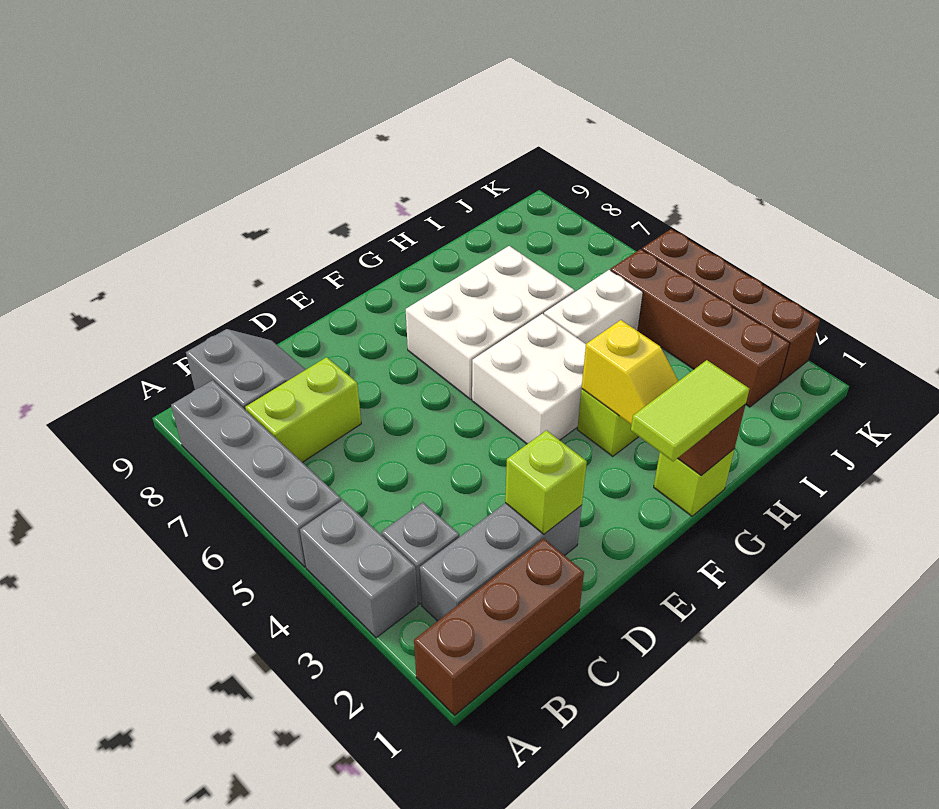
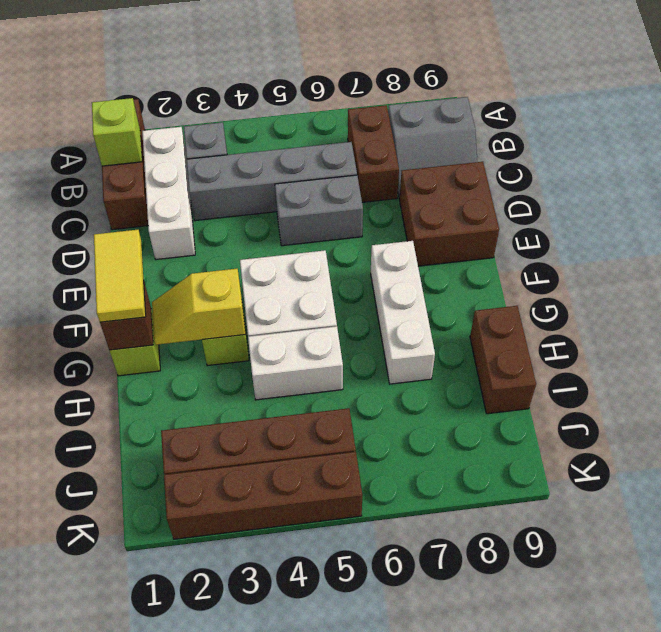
grey 1x2 brick [300,500,418,638] -> grey 1x2 brick moved to [275,175,363,246]
grey 1x4 brick [171,380,341,567] -> grey 1x4 brick moved to [187,142,357,221]
grey 1x3 brick [420,503,582,621] -> white 1x3 brick [142,127,195,260]
lime 1x2 brick [245,357,361,462] -> brown 1x2 brick [348,105,399,202]
lime 1x1 brick [505,430,587,534] -> lime 1x1 brick moved to [92,98,142,166]
none -> brown 2x2 brick [399,162,499,266]
lime 1x2 tile [631,360,749,461] -> yellow 1x2 tile [94,230,146,322]
white 2x3 brick [406,246,575,399] -> white 1x3 brick [371,241,435,384]
white 1x2 brick [544,270,643,344] -> white 1x2 brick turned to [248,326,343,400]
none -> brown 1x2 brick [470,306,536,414]

